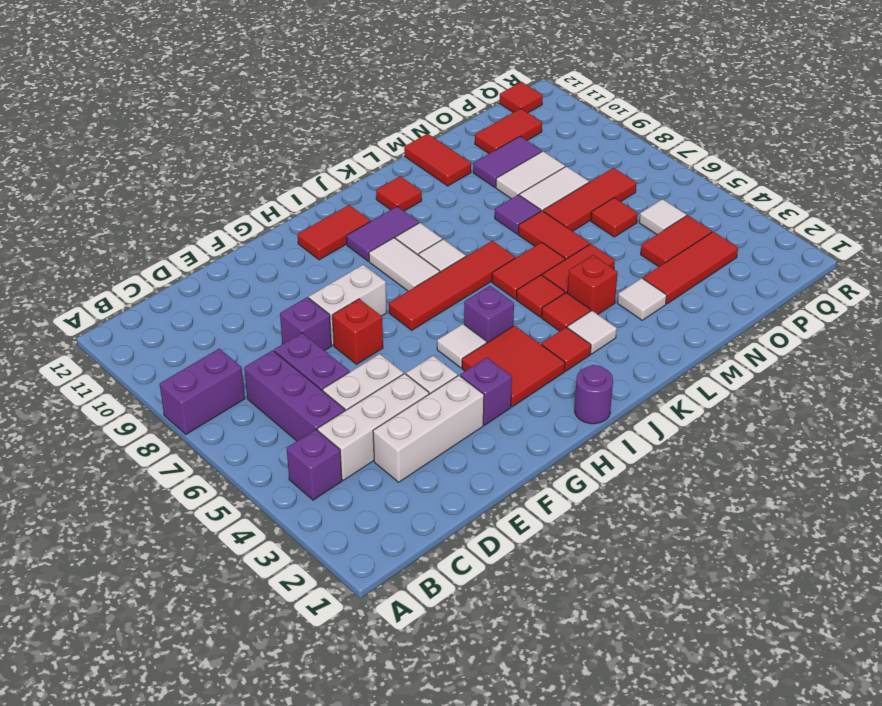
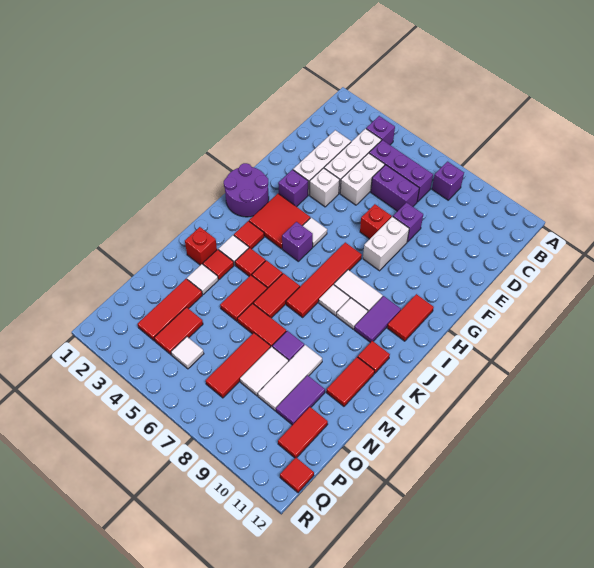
purple 1x2 brick [160,349,245,434] -> purple 1x1 brick [432,162,464,200]
purple 1x1 round brick [575,365,613,424] -> purple 2x2 round brick [224,163,269,217]
red 1x1 brick [567,255,618,314] -> red 1x1 brick moved to [185,227,217,265]
red 1x2 tile [404,134,471,186] -> red 1x2 tile turned to [326,357,375,406]
white 1x2 tile [496,151,565,199] -> white 1x3 tile [258,345,322,411]
red 1x1 tile [591,198,638,237] -> red 1x1 tile moved to [203,249,234,280]

